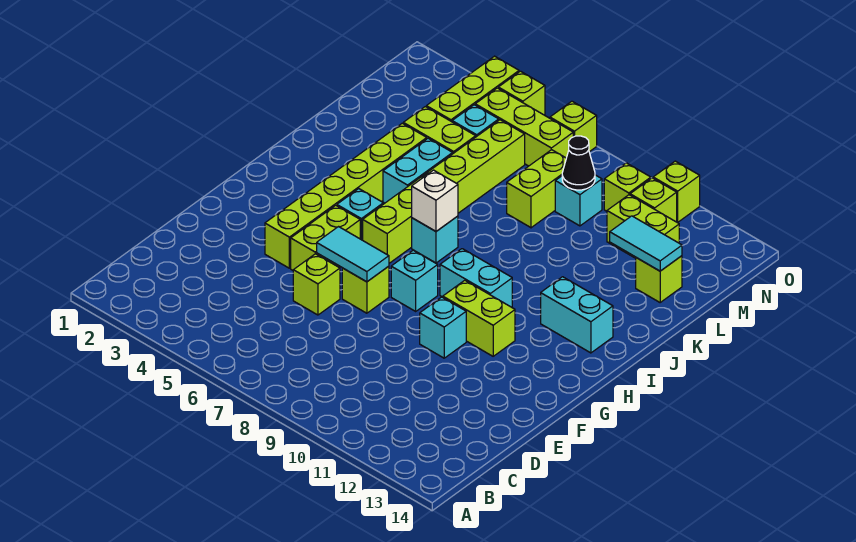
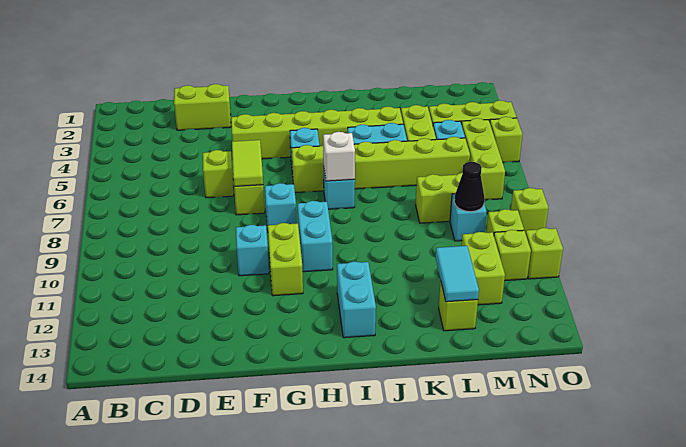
lime 1x2 brick [291,205,360,270] -> lime 1x2 brick moved to [174,84,231,130]
cyan 1x2 tile [317,227,389,282] -> lime 1x2 tile [232,140,263,186]
lime 1x1 brick [550,101,597,152] -> lime 1x1 brick moved to [511,188,548,233]

